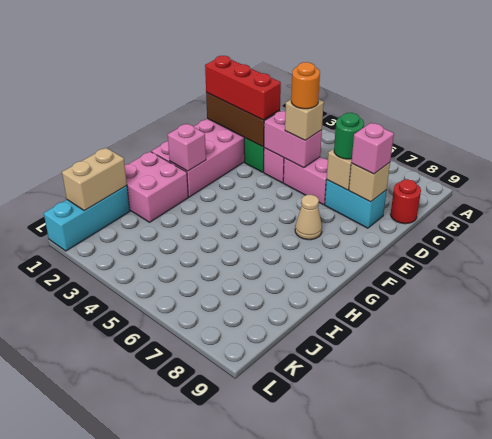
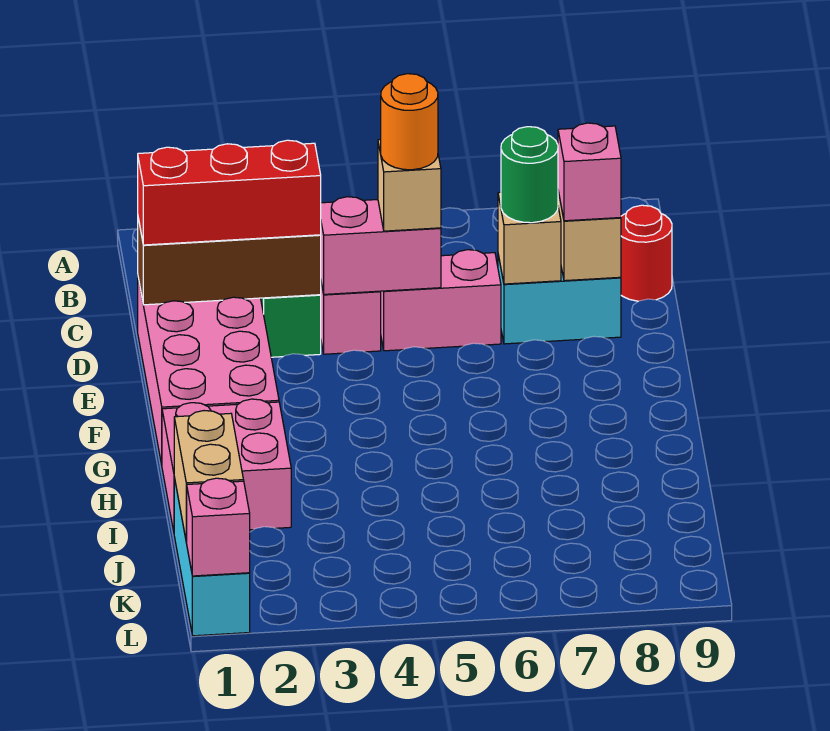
tan 1x1 cone [295,195,322,240] -> none
pink 1x1 brick [168,124,206,171] -> pink 1x1 brick moved to [187,478,250,576]

